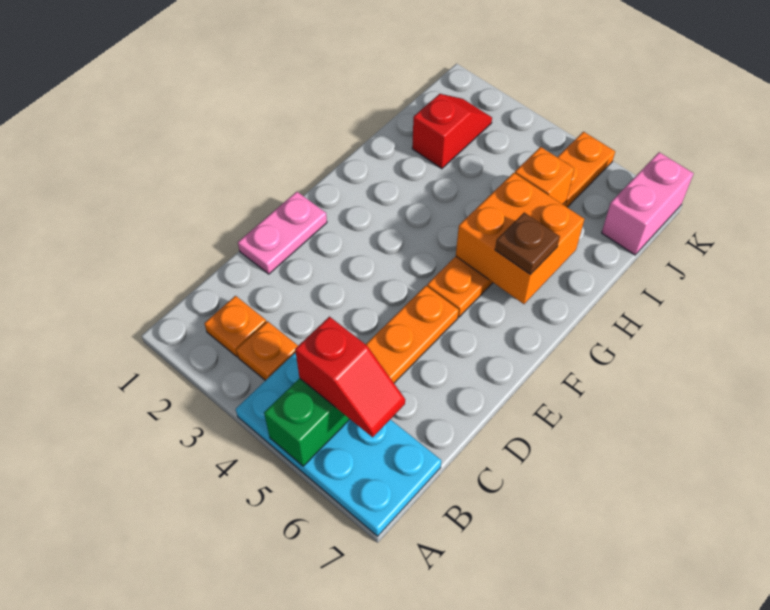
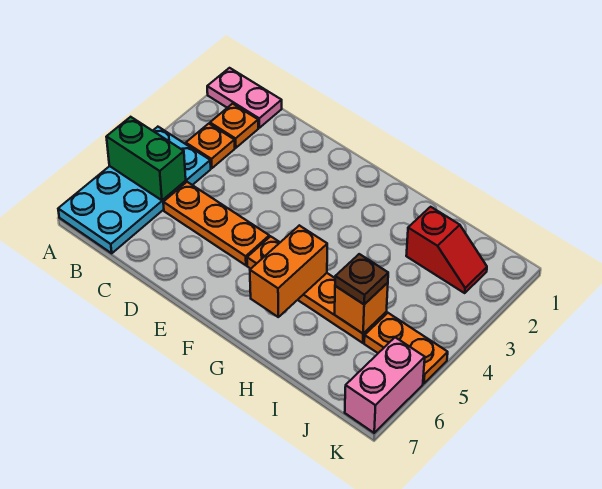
red 1x2 slope [295,317,405,437] -> none
pink 1x2 plate [238,192,327,274] -> pink 1x2 plate moved to [207,68,282,128]
orange 2x2 brick [456,173,584,304] -> orange 1x2 brick [250,225,327,317]
brown 1x1 plate [495,213,560,274] -> brown 1x1 plate moved to [335,254,388,304]
pink 1x2 brick [602,152,694,255] -> pink 1x2 brick turned to [345,337,425,433]

